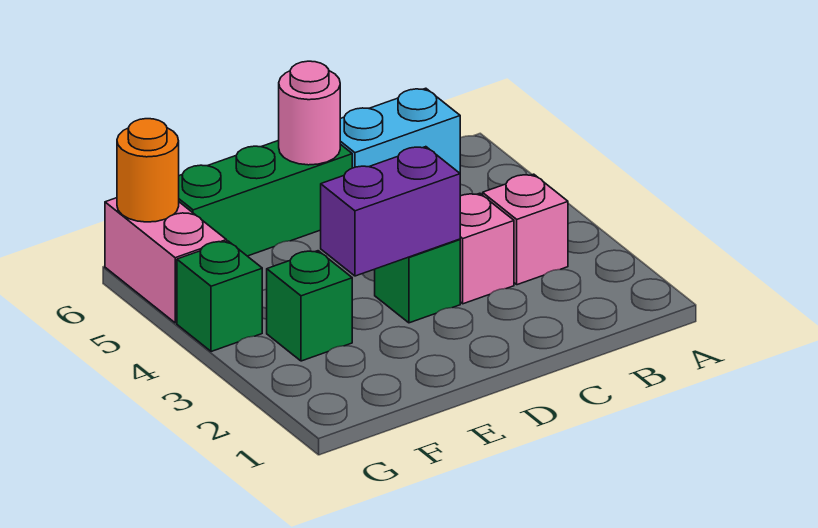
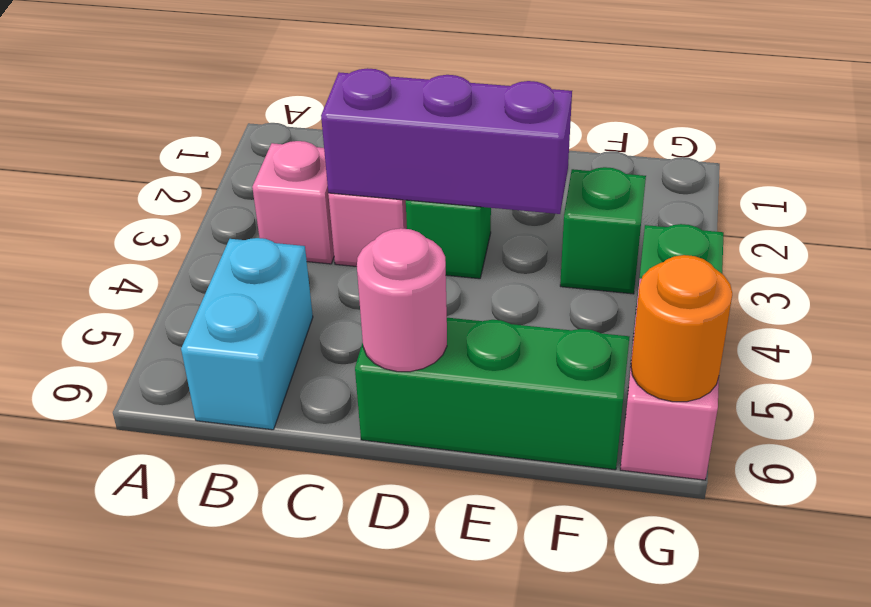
cyan 1x2 brick [340,88,460,173] -> cyan 1x2 brick turned to [181,238,313,430]
purple 1x2 brick [321,147,460,276] -> purple 1x3 brick [321,68,572,214]

